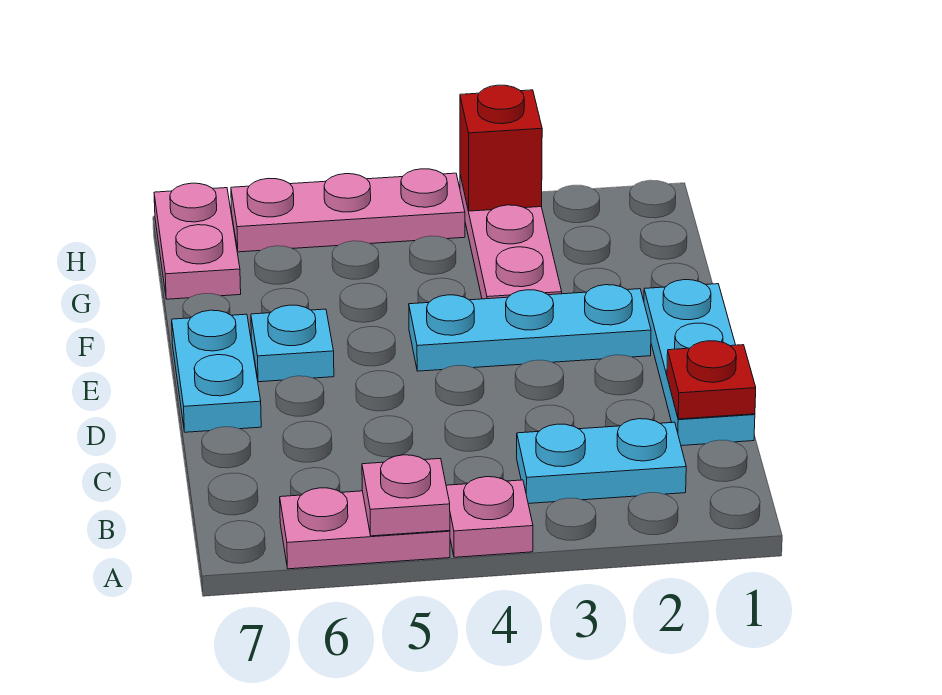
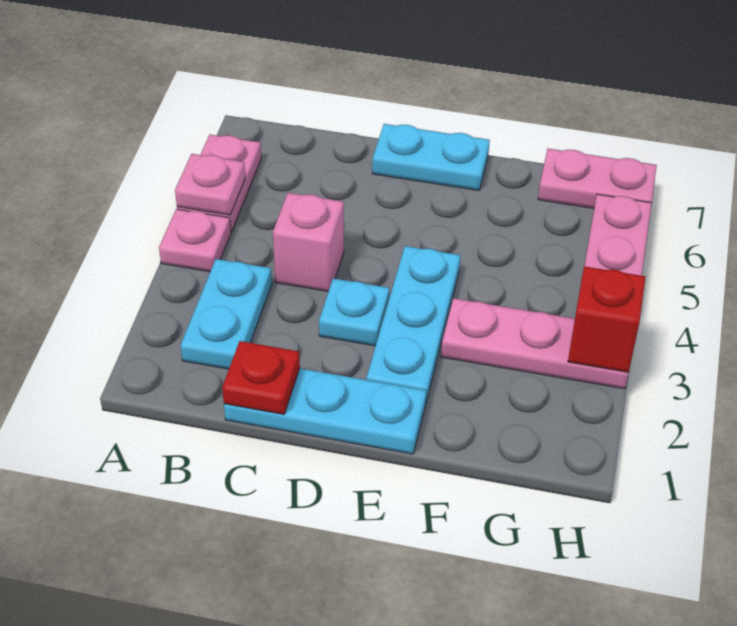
none -> pink 1x1 brick [273,193,344,291]
cyan 1x1 plate [251,305,334,382] -> cyan 1x1 plate moved to [319,278,389,346]

